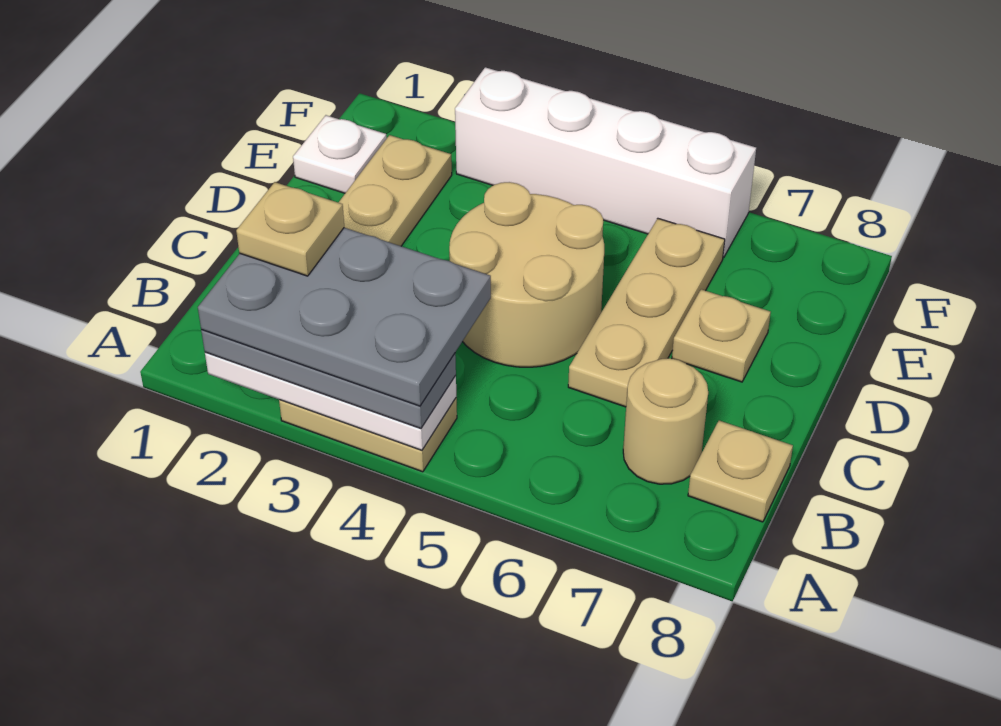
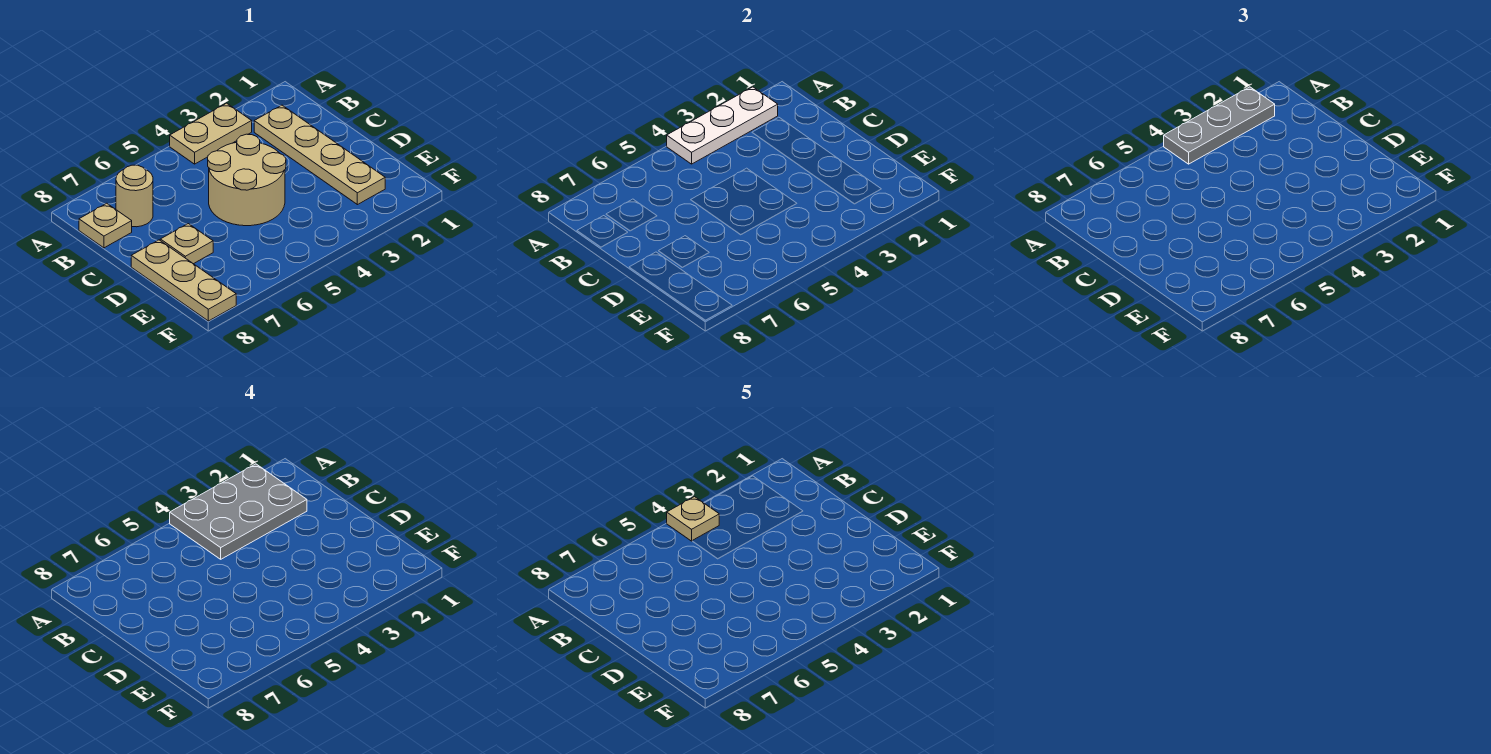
tan 1x1 plate [236,182,344,276] -> tan 1x1 plate moved to [667,497,719,541]
tan 1x3 plate [568,219,725,407] -> tan 1x3 plate moved to [131,240,236,321]
white 1x1 plate [293,115,387,193] -> none
white 1x4 brick [455,67,756,258] -> none

